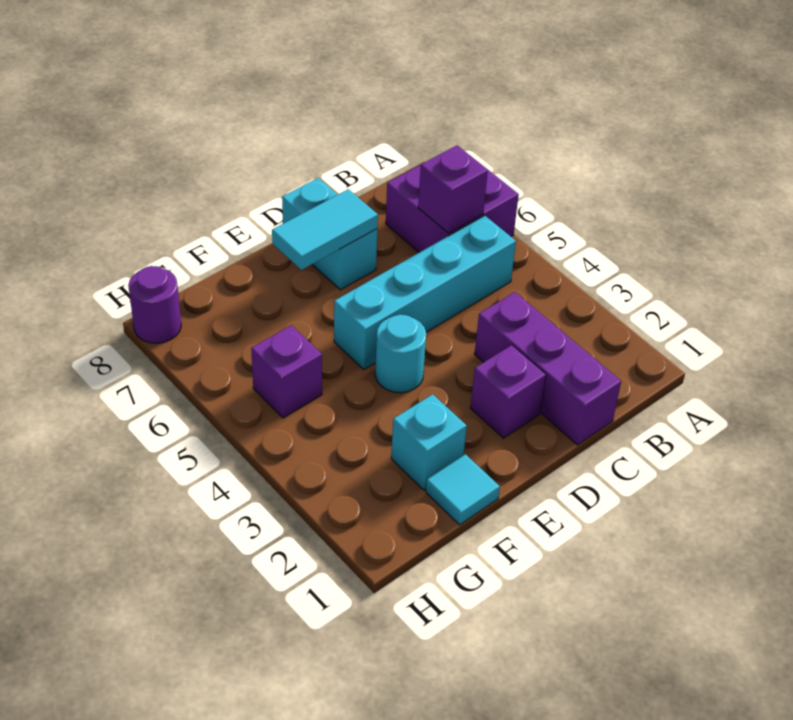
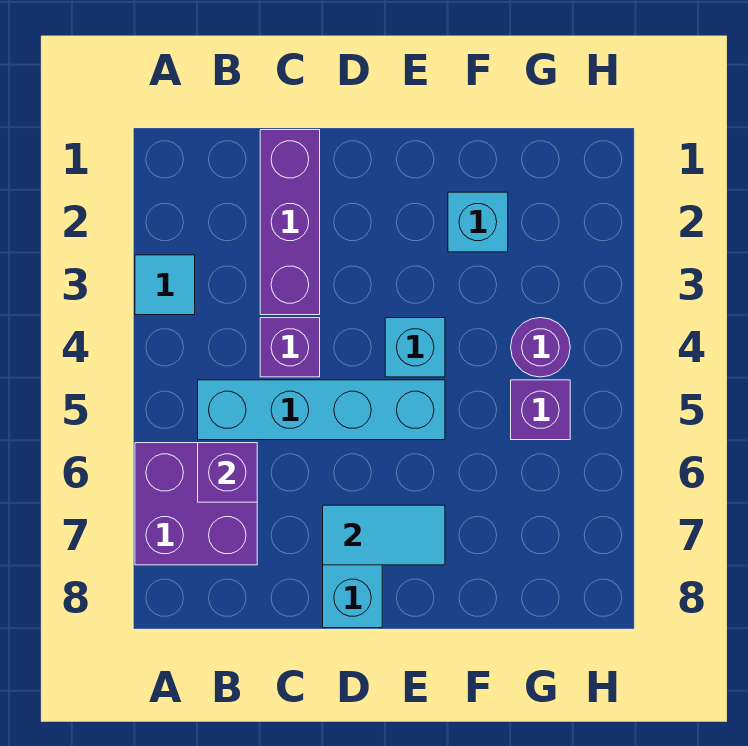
purple 1x1 brick [471,345,546,438] -> purple 1x1 brick moved to [260,318,320,377]
cyan 1x1 round brick [375,315,426,393] -> cyan 1x1 brick [385,318,445,377]
cyan 1x1 tile [426,454,500,525] -> cyan 1x1 tile moved to [135,255,195,315]
purple 1x1 round brick [128,266,181,343] -> purple 1x1 round brick moved to [511,318,570,377]

